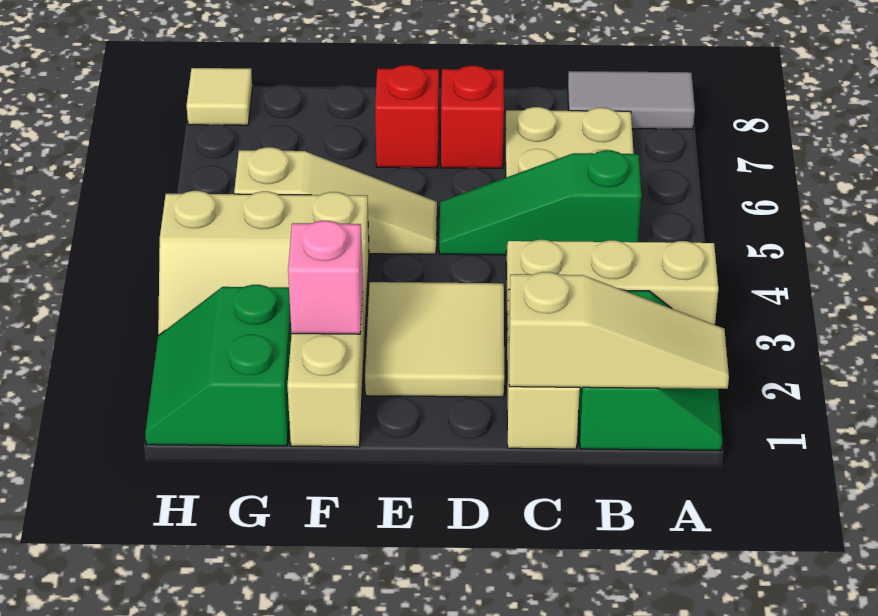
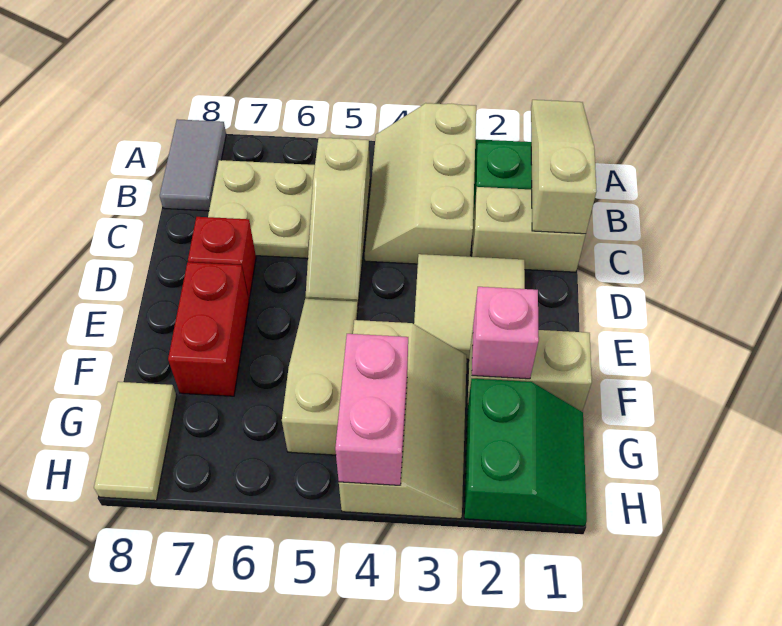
green 1x3 slope [439,150,641,255] -> tan 1x3 slope [306,138,370,302]
red 1x1 brick [375,65,439,168] -> red 1x2 brick [168,262,249,396]
green 2x2 slope [145,285,291,446] -> green 2x2 slope turned to [464,379,587,526]
none -> pink 1x2 brick [335,334,408,485]
tan 1x1 tile [187,68,252,125] -> tan 1x2 tile [94,382,177,501]

